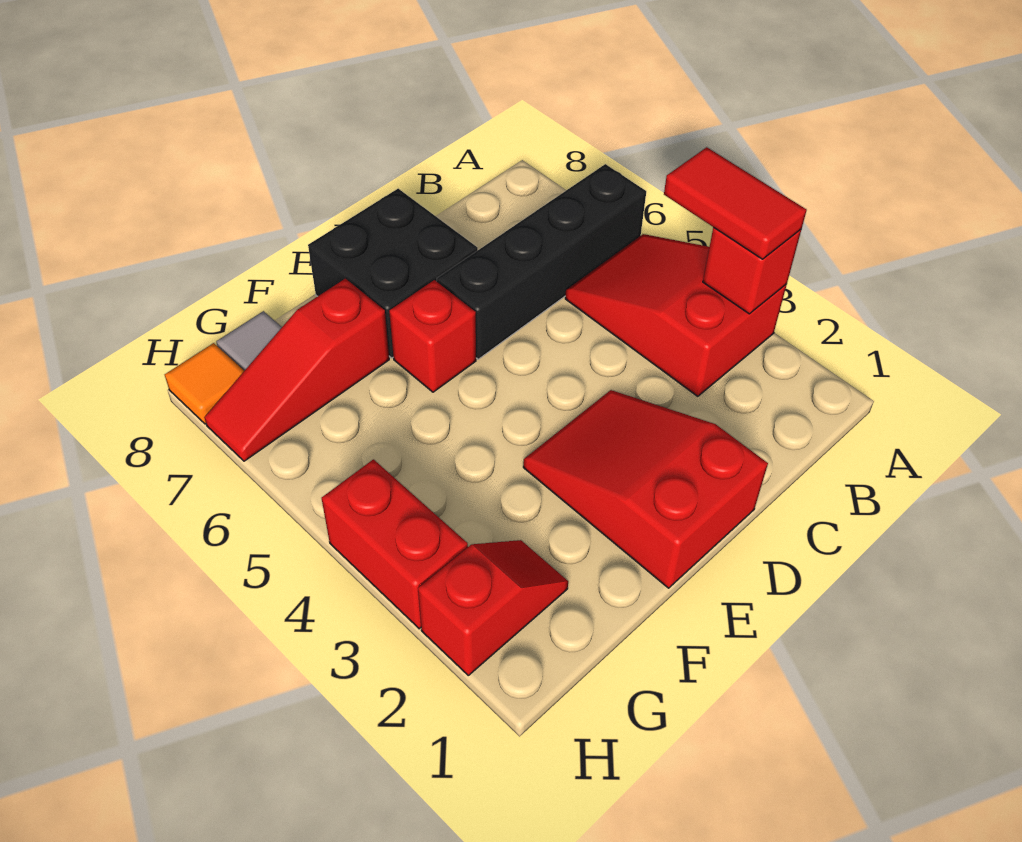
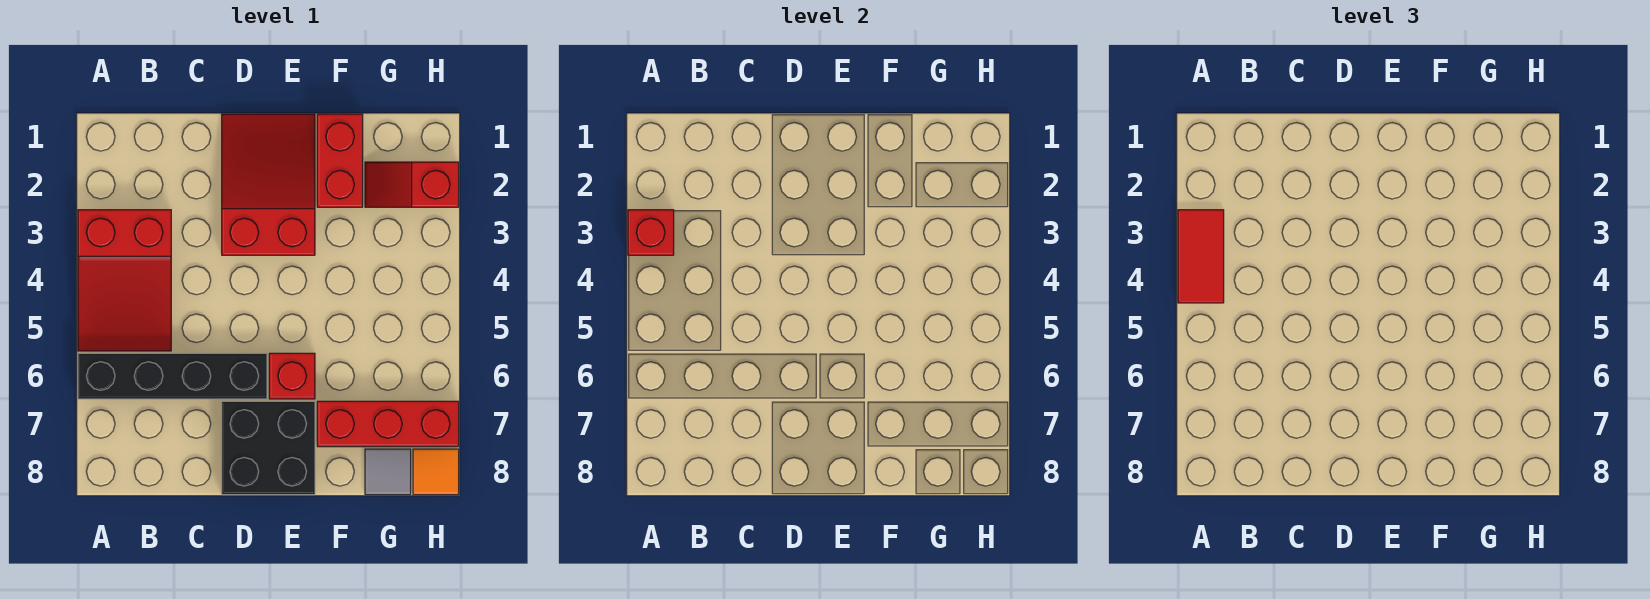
red 2x3 slope [523,390,768,588] -> red 2x3 slope turned to [222,114,315,255]
red 1x3 slope [204,279,389,461] -> red 1x3 brick [317,401,459,447]
red 1x2 brick [322,459,468,629] -> red 1x2 brick moved to [317,114,363,207]

